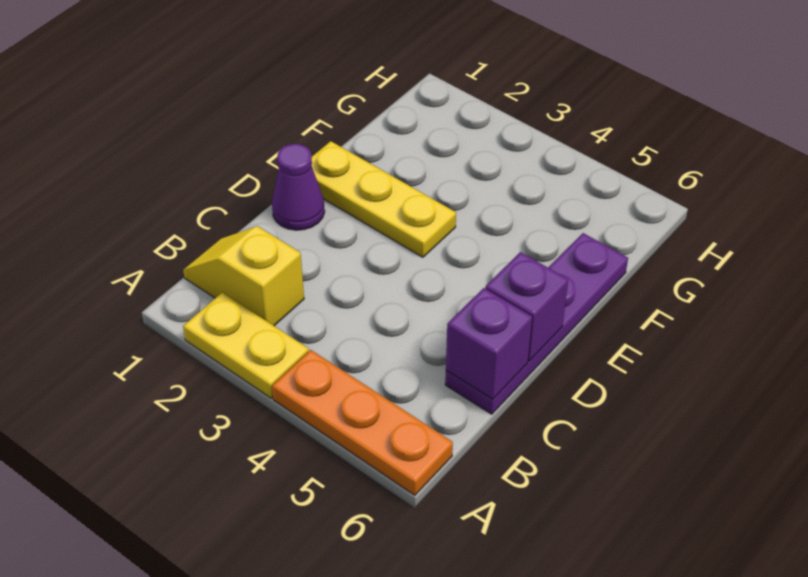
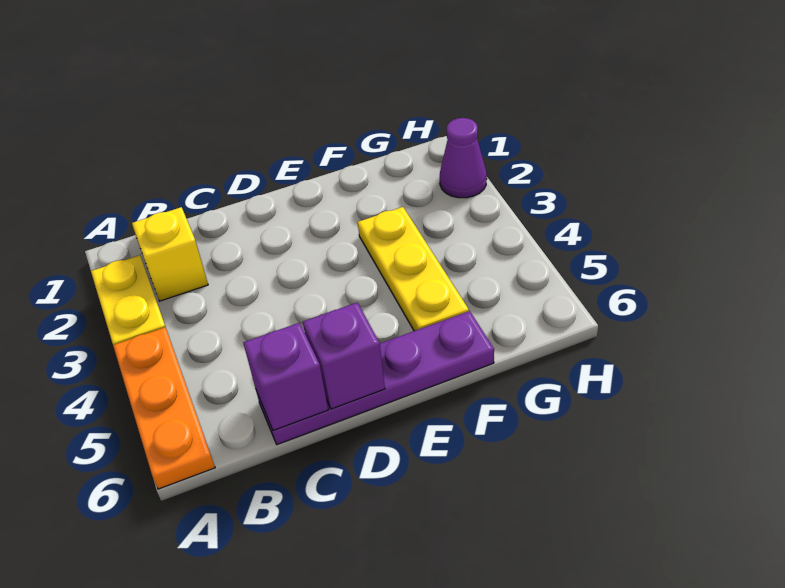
purple 1x1 cone [272,144,325,230] -> purple 1x1 cone moved to [440,118,487,198]
yellow 1x3 plate [312,141,456,257] -> yellow 1x3 plate moved to [358,207,469,331]

